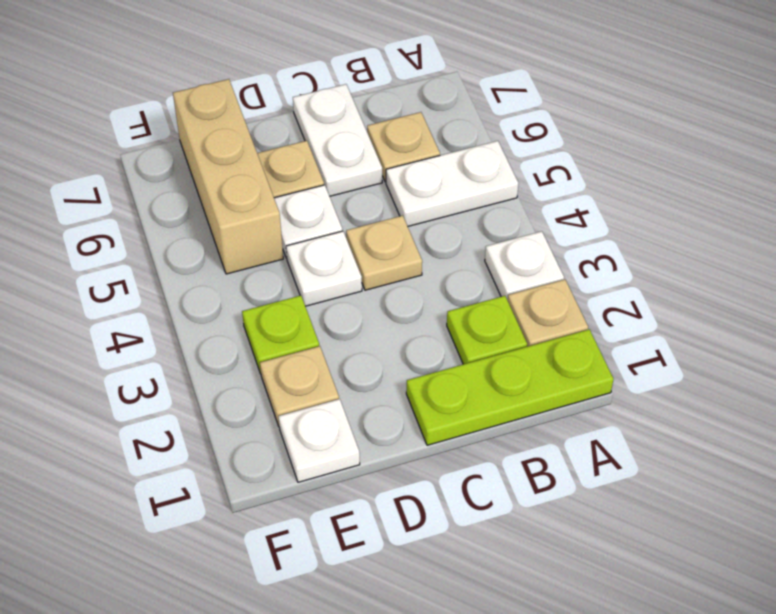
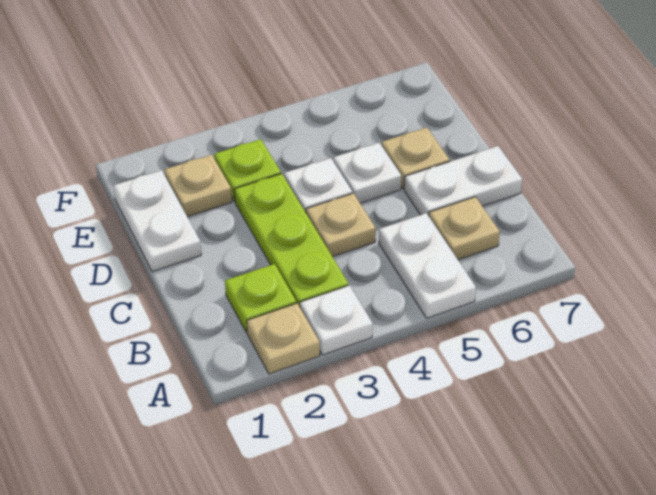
lime 1x3 plate [406,329,614,445] -> lime 1x3 plate moved to [234,174,348,307]
white 1x1 plate [278,399,360,482] -> white 1x2 plate [113,170,201,272]
tan 1x3 brick [173,79,283,274] -> none

